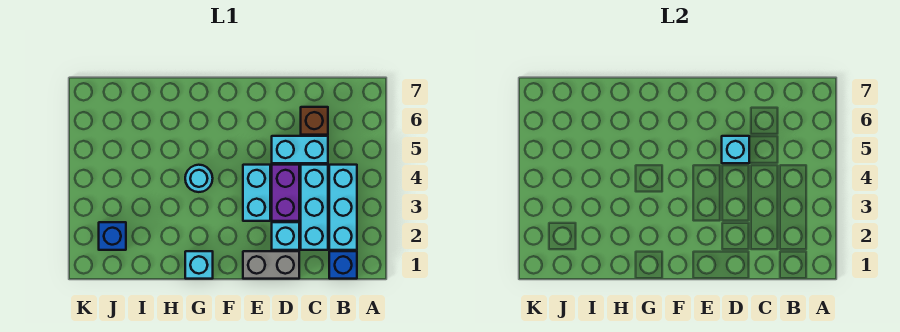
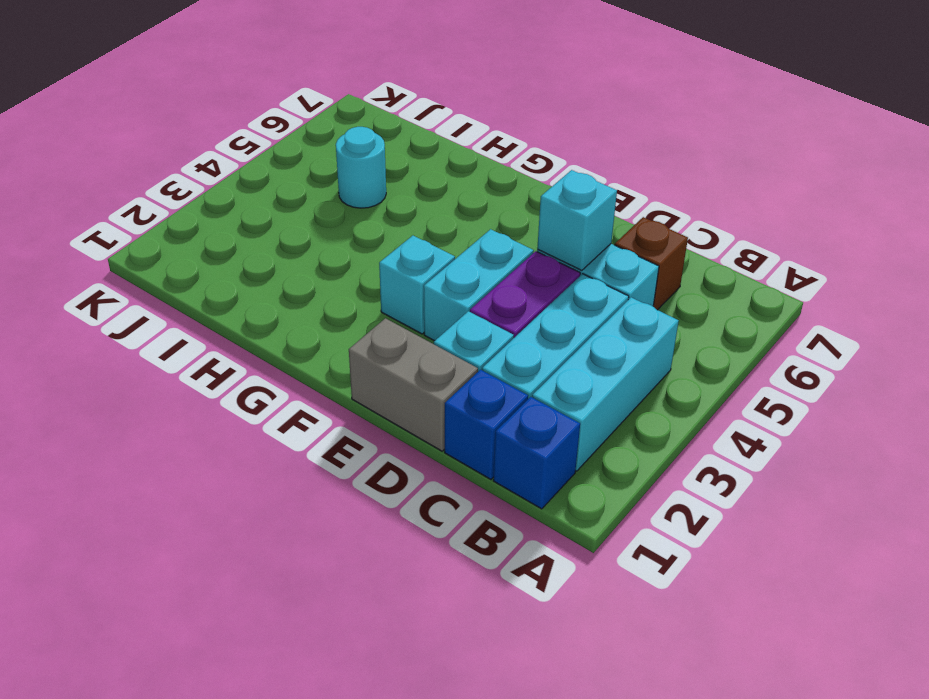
cyan 1x1 brick [185,251,213,279] -> cyan 1x1 brick moved to [379,236,455,334]
cyan 1x1 round brick [185,165,213,192] -> cyan 1x1 round brick moved to [336,127,386,208]
blue 1x1 brick [99,222,126,250] -> blue 1x1 brick moved to [445,370,528,479]

